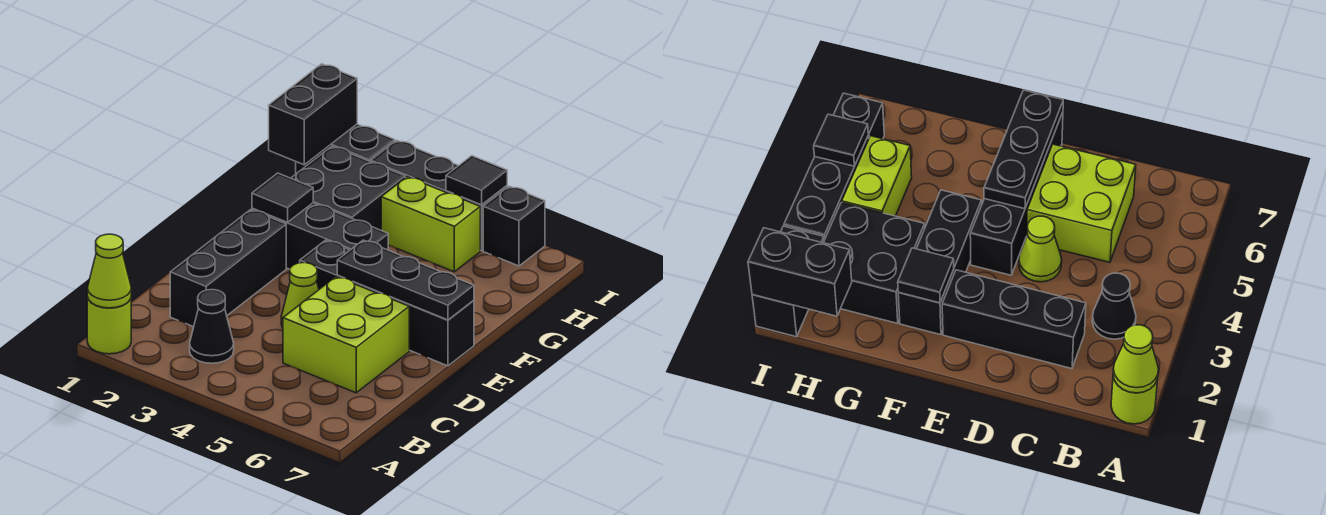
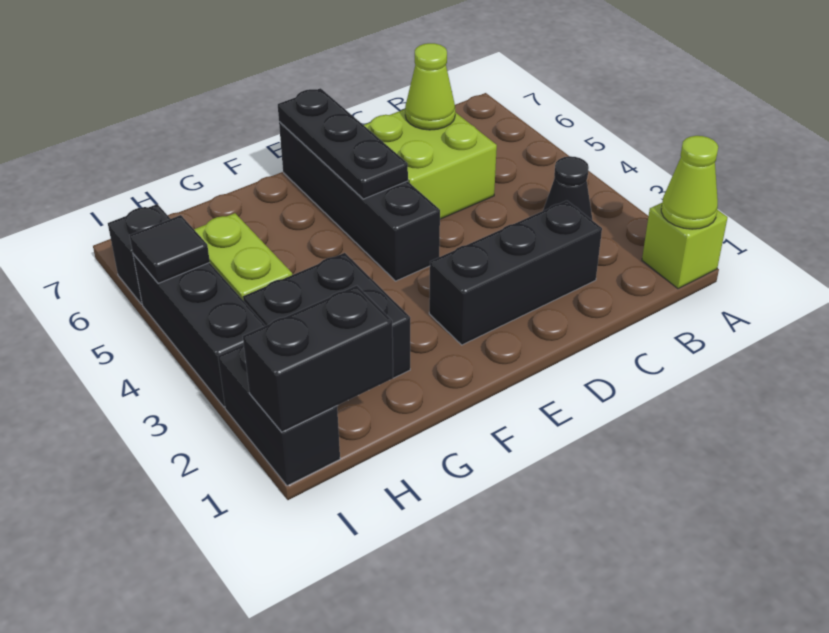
lime 1x1 round brick [87,297,131,354] -> lime 1x1 brick [642,203,728,289]
lime 1x1 cone [281,263,319,328] -> lime 1x1 cone moved to [405,43,455,130]
black 1x3 brick [252,203,388,269] -> none
black 1x1 tile [252,173,313,222] -> none

